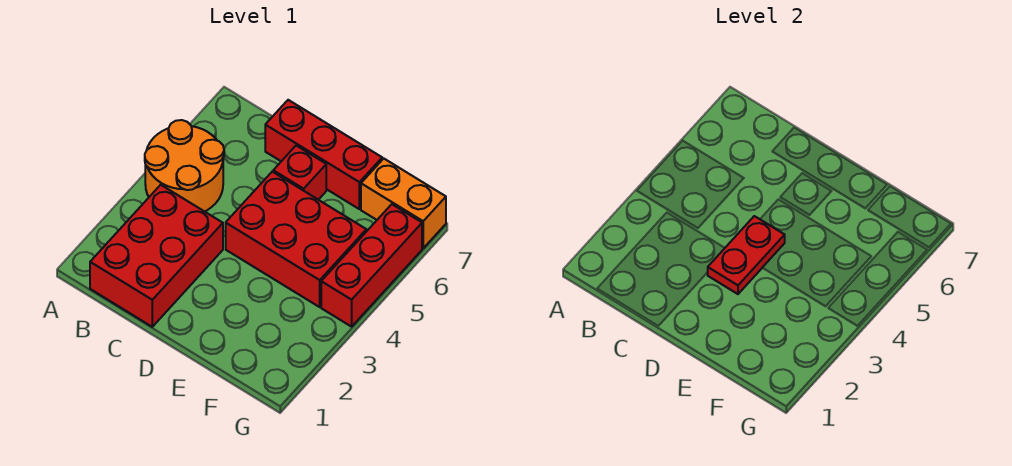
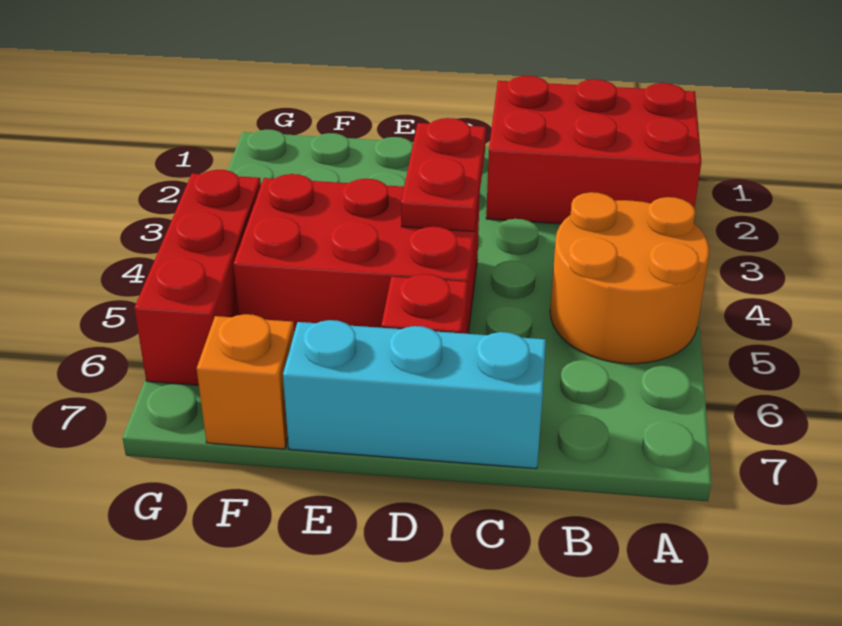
red 2x3 brick [90,185,223,327] -> red 2x3 brick turned to [486,76,701,224]
red 1x3 brick [265,100,382,209] -> cyan 1x3 brick [283,320,546,469]
orange 1x2 brick [361,159,446,248] -> orange 1x1 brick [197,314,294,449]

